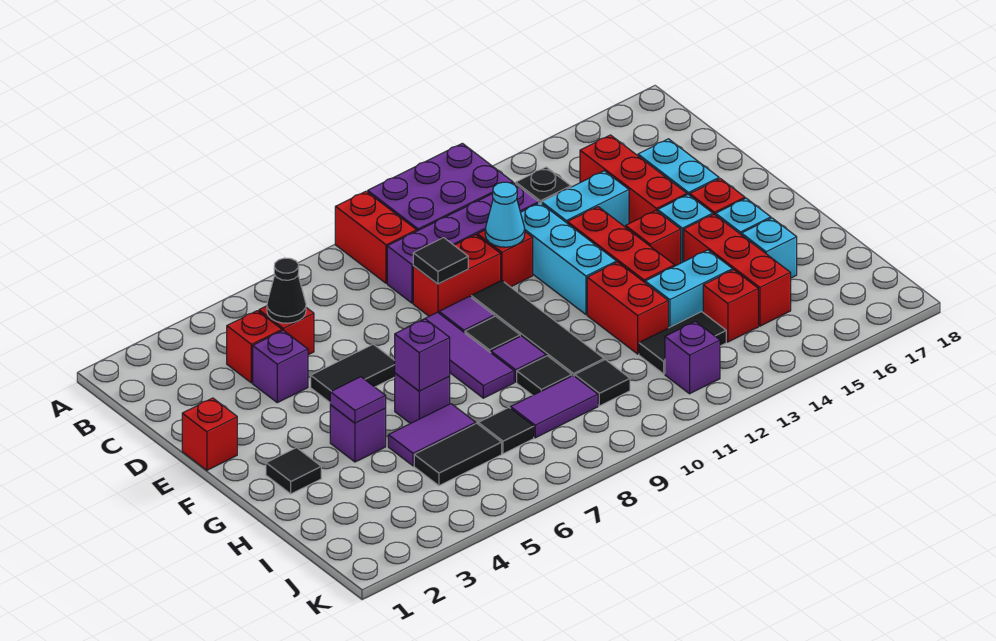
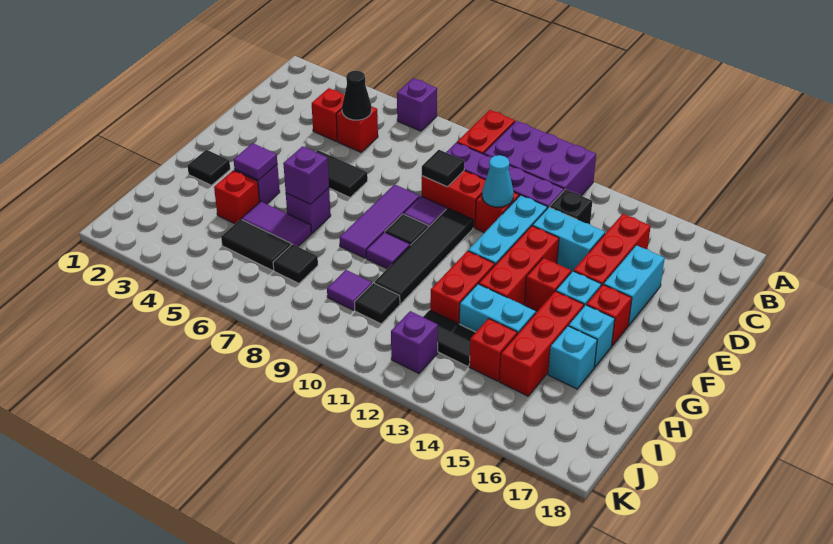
purple 1x1 brick [253,330,308,403] -> purple 1x1 brick moved to [397,78,437,131]
red 1x1 brick [182,398,237,470] -> red 1x1 brick moved to [214,170,259,224]
black 1x1 tile [517,356,572,395] -> none
purple 1x2 tile [511,376,598,438] -> purple 1x1 tile [327,270,372,310]

